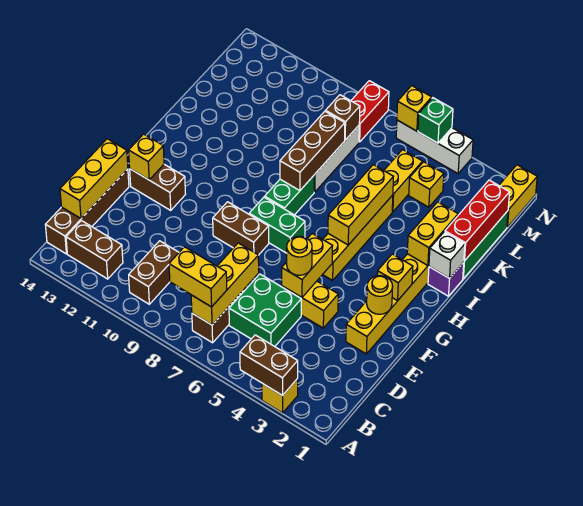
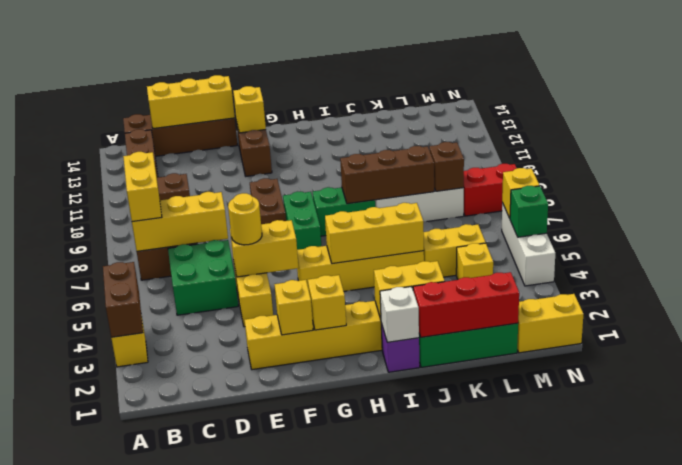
yellow 1x1 round brick [367,276,393,314] -> yellow 1x1 brick [274,280,313,335]

